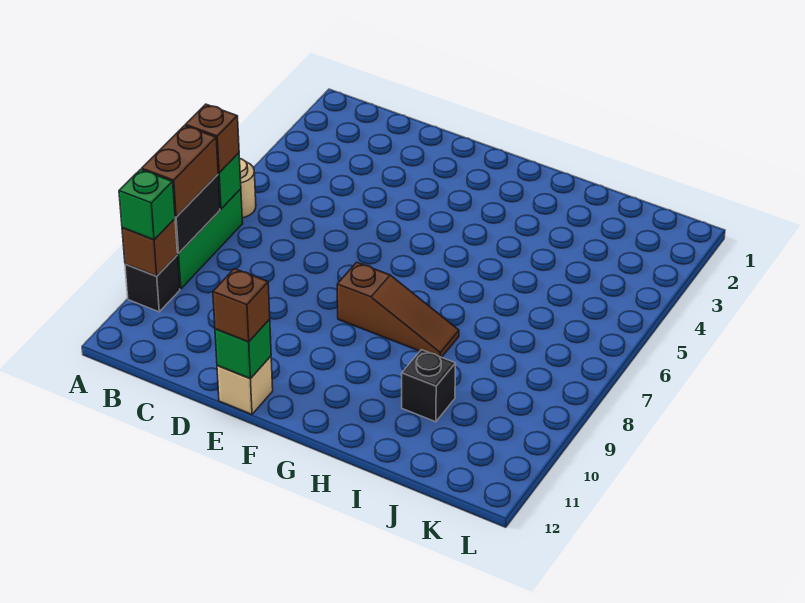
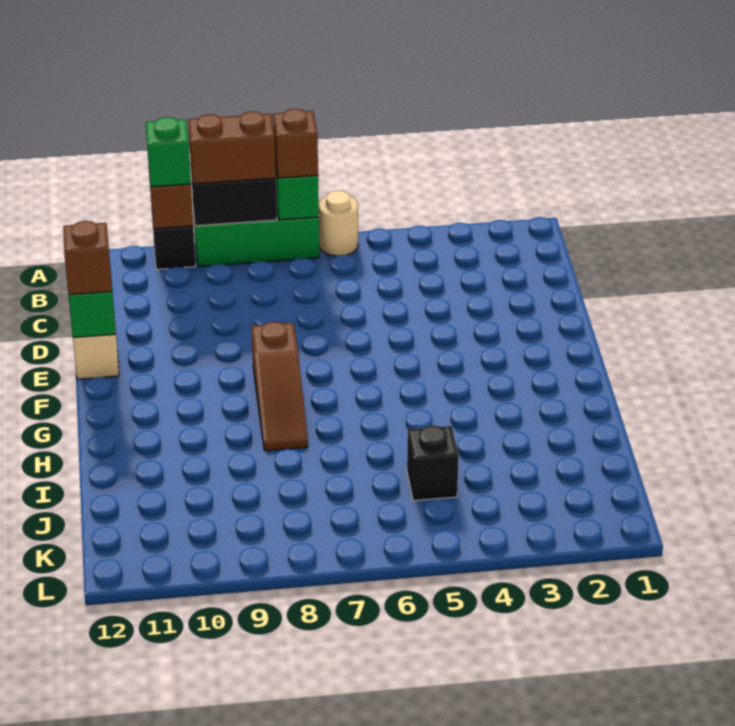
black 1x1 brick [402,350,456,422] -> black 1x1 brick moved to [407,425,459,501]

